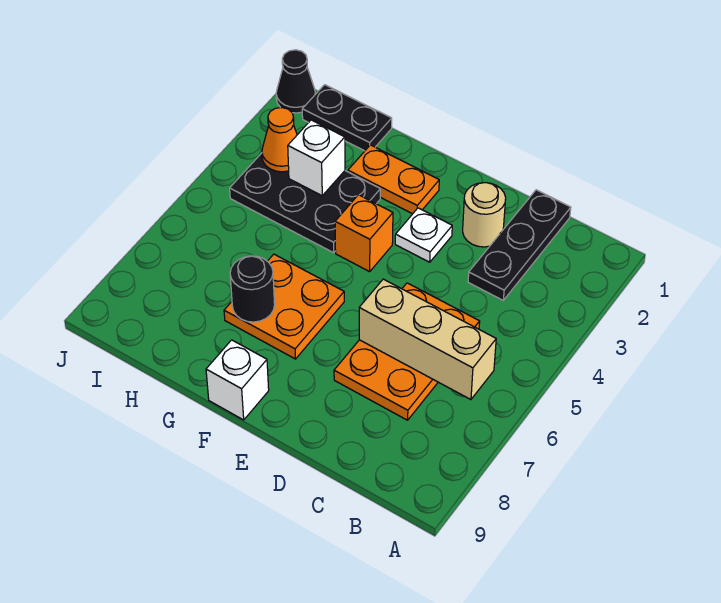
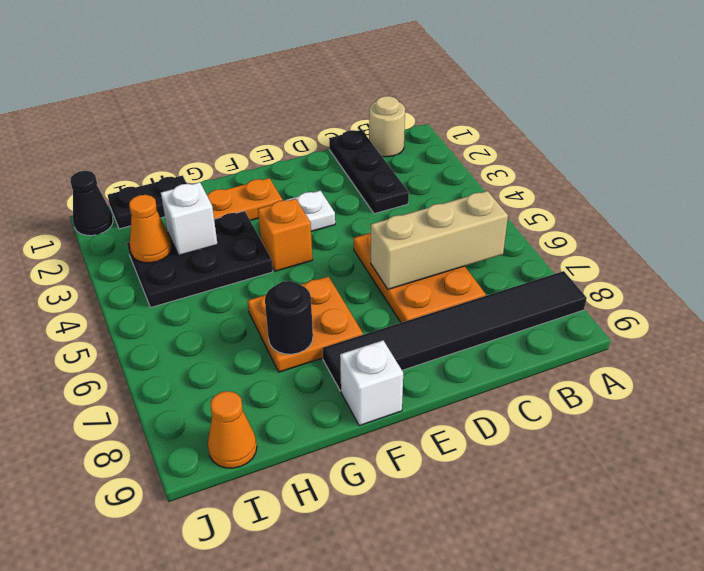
none -> black 1x6 tile [323,271,587,391]
tan 1x1 round brick [463,183,506,247] -> tan 1x1 round brick moved to [369,96,405,157]
none -> orange 1x1 cone [208,391,257,468]

